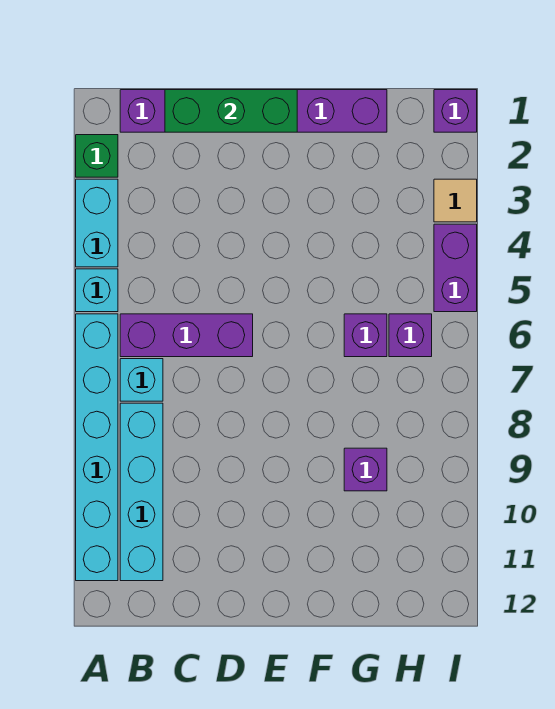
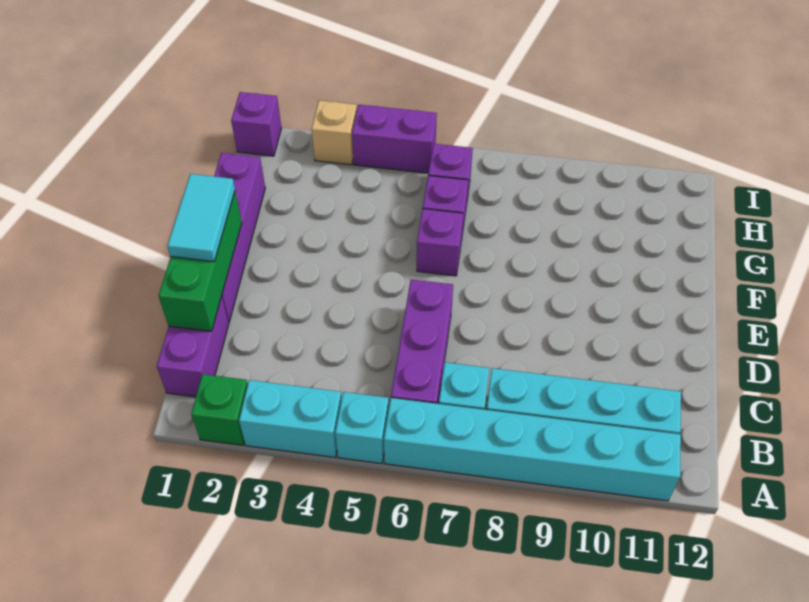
none -> cyan 1x2 tile [167,174,235,262]
purple 1x1 brick [344,448,387,491] -> purple 1x1 brick moved to [417,209,463,276]
tan 1x1 tile [434,179,477,222] -> tan 1x1 brick [312,100,357,165]

